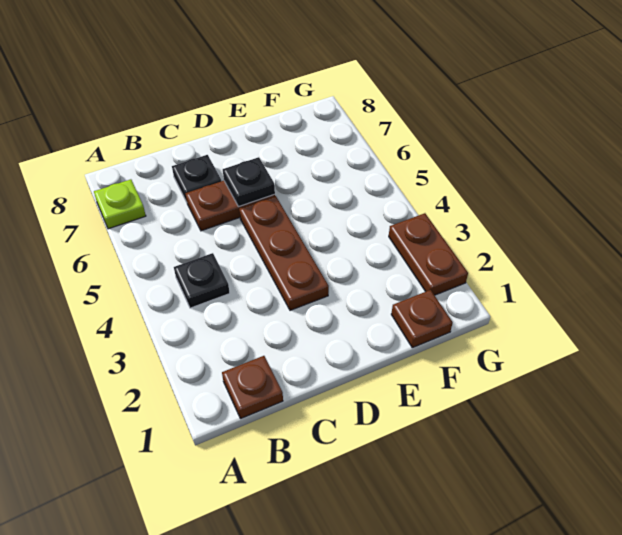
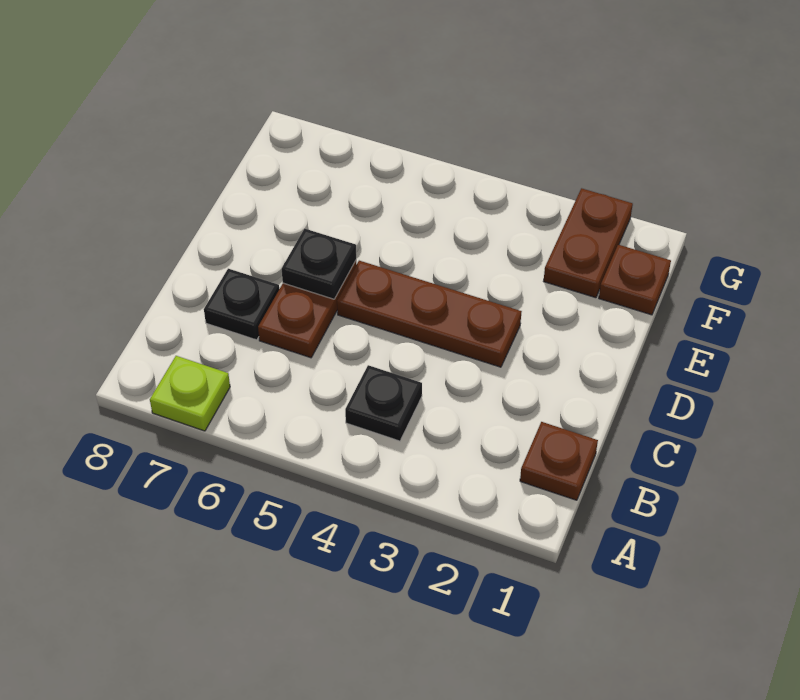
brown 1x2 plate [389,213,468,295] -> brown 1x2 plate turned to [544,188,633,298]

